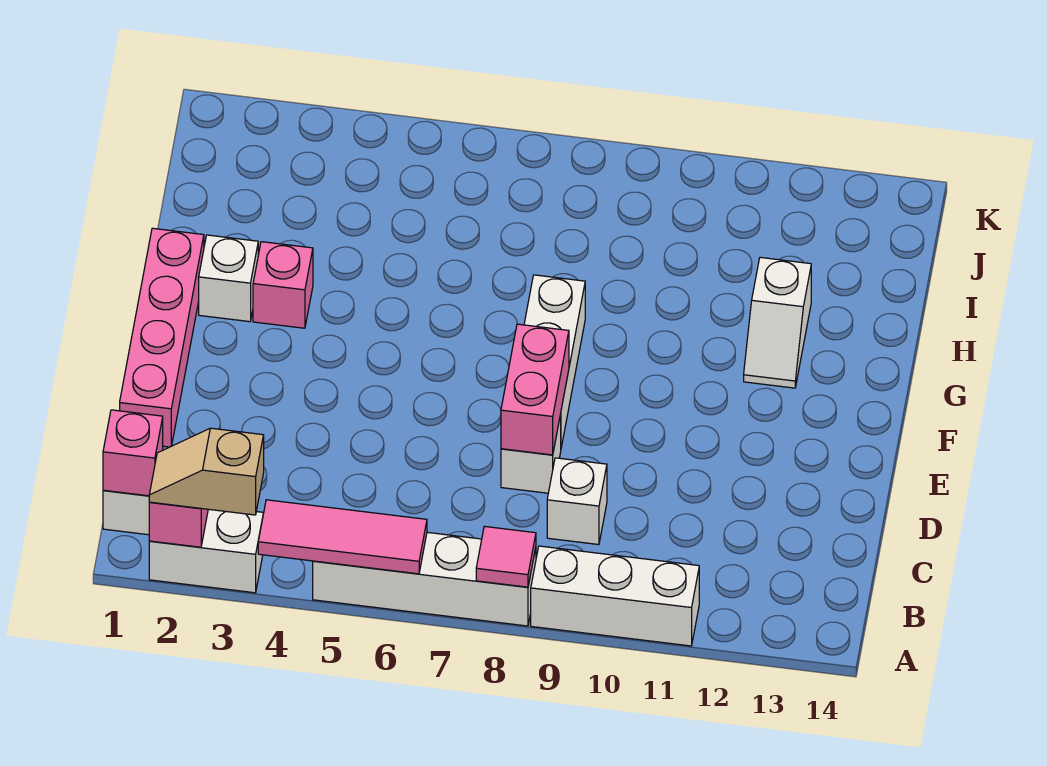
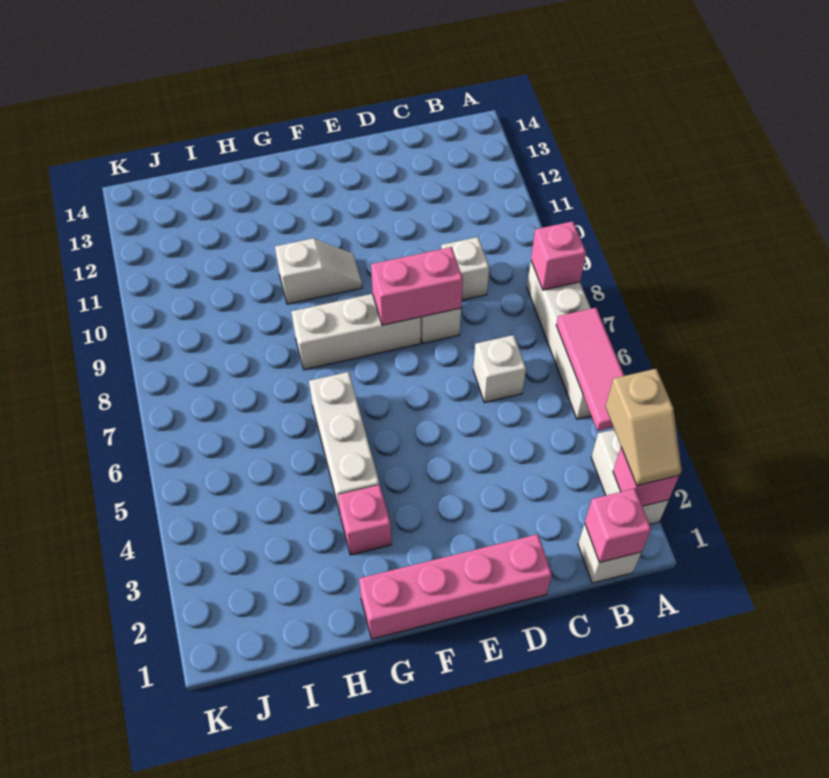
pink 1x1 tile [476,526,536,587] -> pink 1x1 brick [531,221,586,290]
white 1x3 brick [531,546,699,646] -> white 1x3 brick moved to [309,372,380,512]
white 1x1 brick [199,235,258,322] -> white 1x1 brick moved to [473,335,526,403]
white 1x2 slope [744,257,811,388] -> white 1x2 slope moved to [275,239,362,304]

